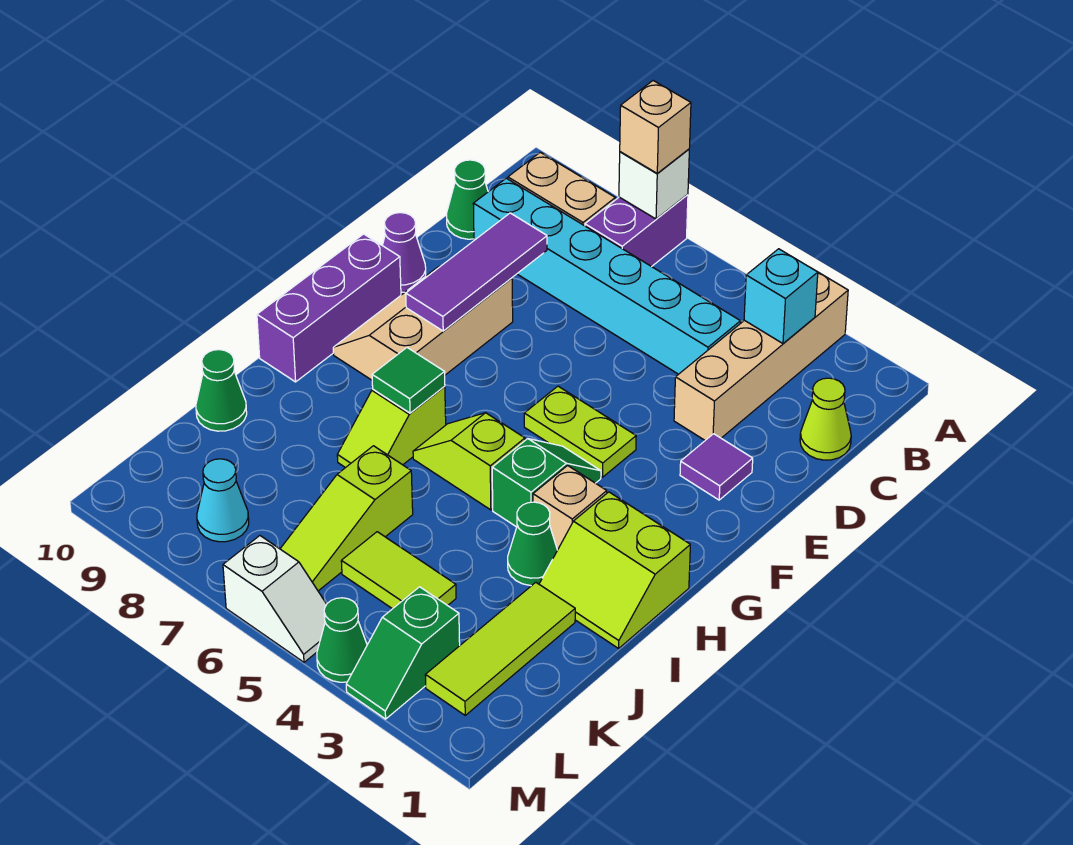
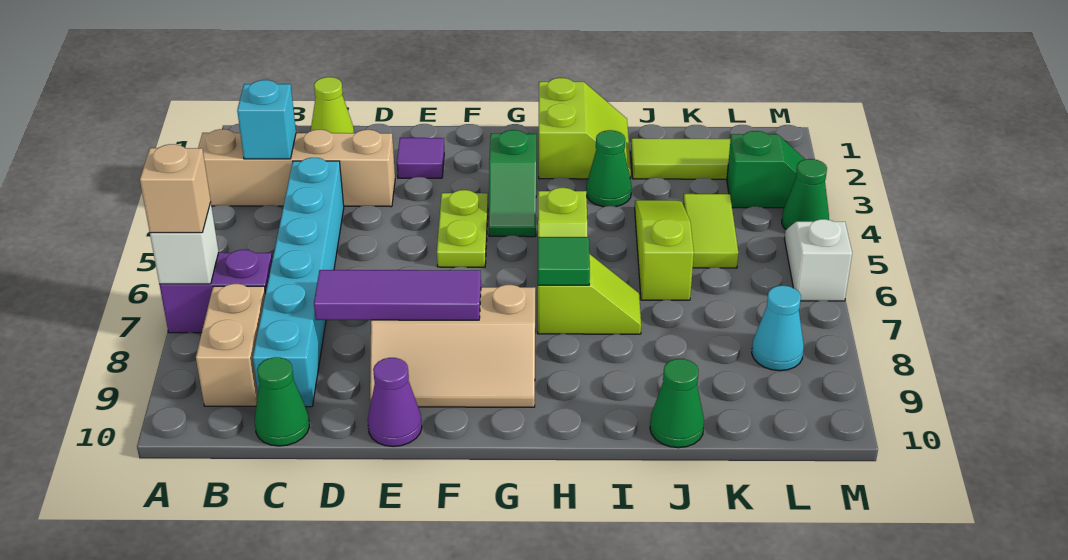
purple 1x3 brick [257,234,401,382] -> none
green 1x2 slope [492,439,601,527] -> green 1x2 slope turned to [489,130,536,237]
tan 1x1 brick [533,466,607,550] -> none
lime 1x3 slope [280,446,413,591] -> lime 1x3 slope turned to [635,200,694,300]

